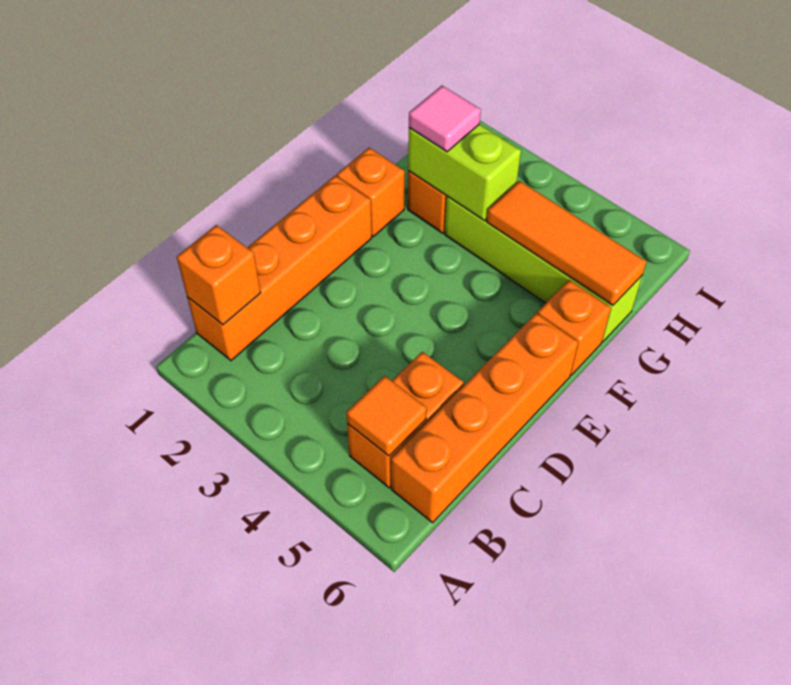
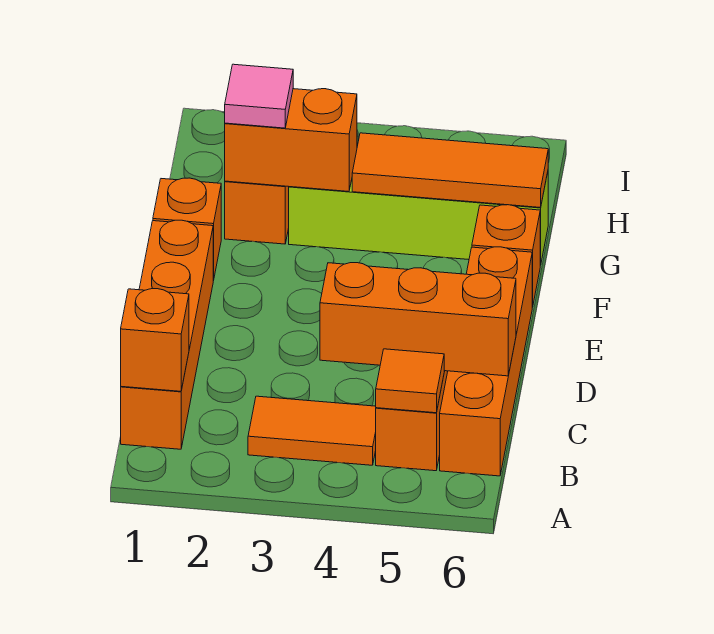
none -> orange 1x2 tile [248,396,376,465]
none -> orange 1x3 brick [320,263,516,376]
lime 1x2 brick [408,124,521,221] -> orange 1x2 brick [225,89,357,192]

